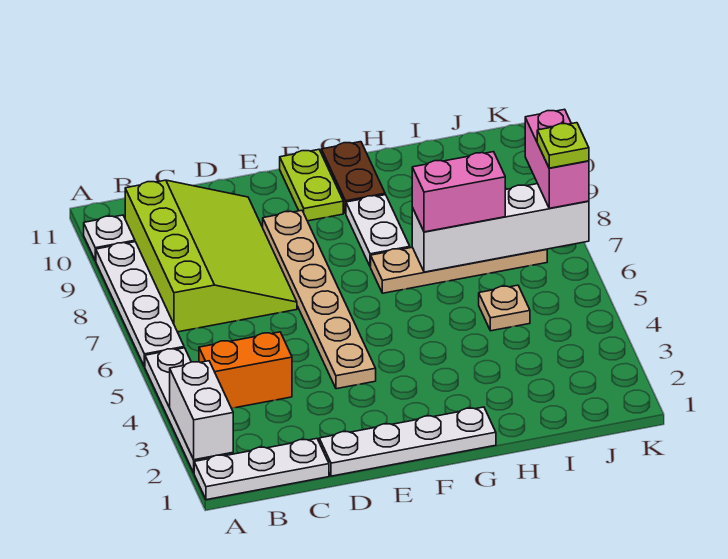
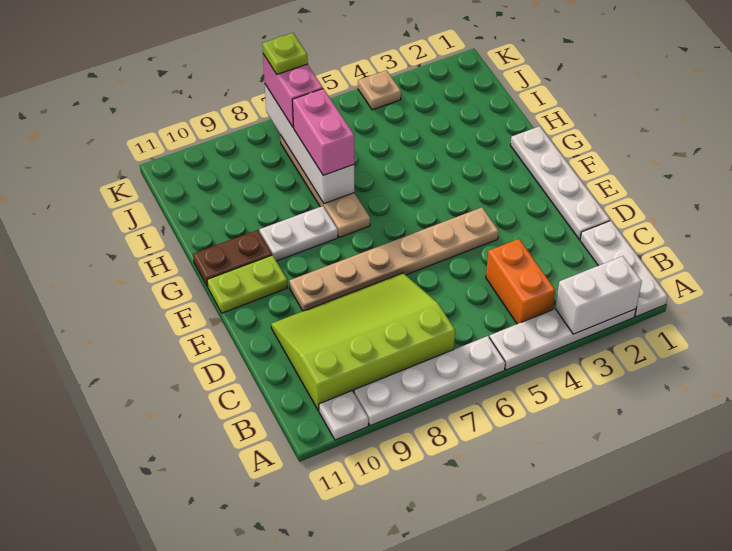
tan 1x1 plate [479,285,530,331] -> tan 1x1 plate moved to [358,70,401,110]
pink 1x2 brick [525,109,589,208] -> pink 1x2 brick turned to [263,54,323,127]

